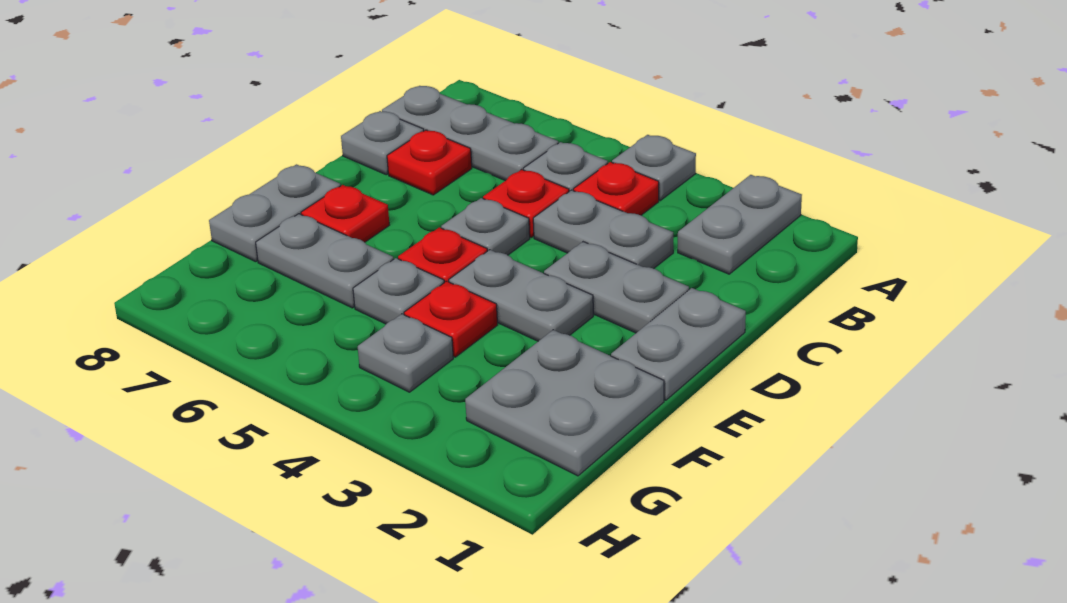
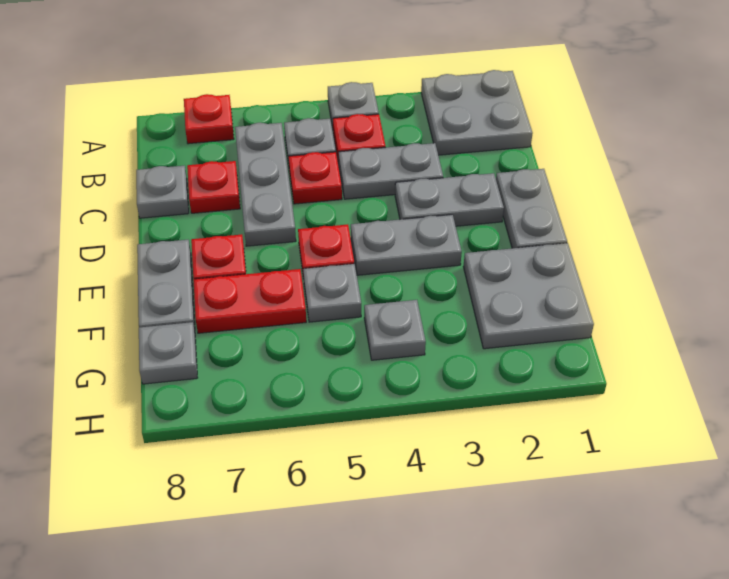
grey 1x2 plate [678,175,802,274] -> grey 2x2 plate [421,70,533,155]
grey 1x3 plate [382,86,558,181] -> grey 1x3 plate turned to [235,123,296,246]
grey 1x1 plate [441,198,530,255] -> grey 1x1 plate moved to [139,322,197,384]
red 1x1 plate [404,281,497,357] -> red 1x1 plate moved to [184,94,234,144]
grey 1x2 plate [256,214,394,308] -> red 1x2 plate [193,269,306,333]

